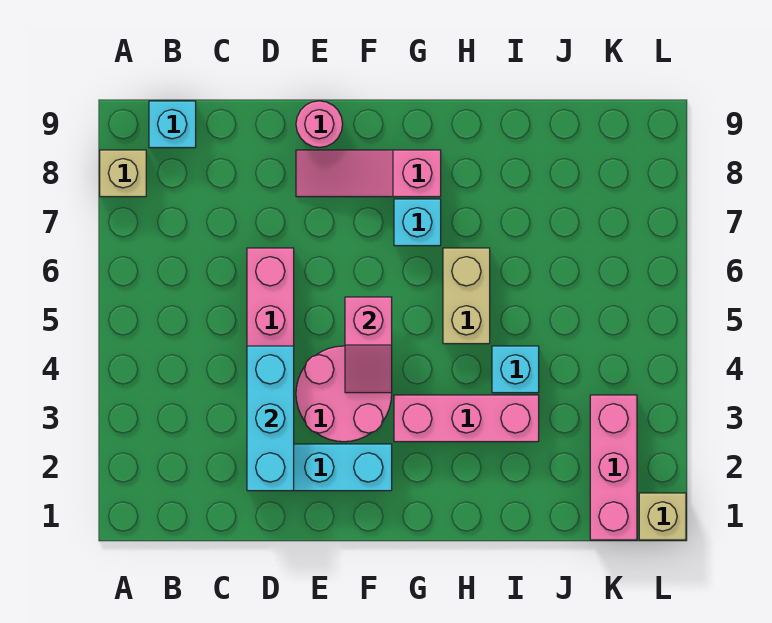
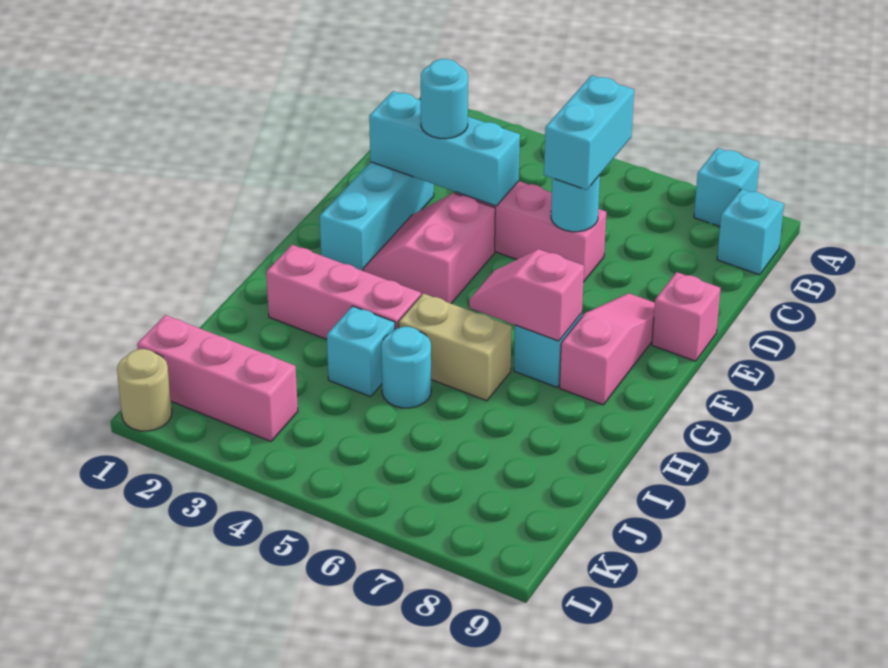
tan 1x1 brick [100,150,146,197] -> cyan 1x1 brick [694,148,759,227]
none -> cyan 1x2 brick [544,75,634,190]
none -> cyan 1x1 round brick [421,59,468,139]
none -> cyan 1x1 round brick [551,175,600,232]
pink 2x2 round brick [296,346,392,442] -> pink 2x2 slope [363,193,495,303]
pink 1x1 round brick [296,101,343,147] -> pink 1x1 brick [652,272,721,361]
pink 1x2 slope [345,297,392,393] -> pink 1x2 slope moved to [469,249,584,341]
pink 1x3 brick [394,395,539,442] -> pink 1x3 brick turned to [266,245,421,339]
none -> cyan 1x1 round brick [381,327,431,408]
tan 1x1 brick [639,493,686,540] -> tan 1x1 round brick [117,349,172,431]

